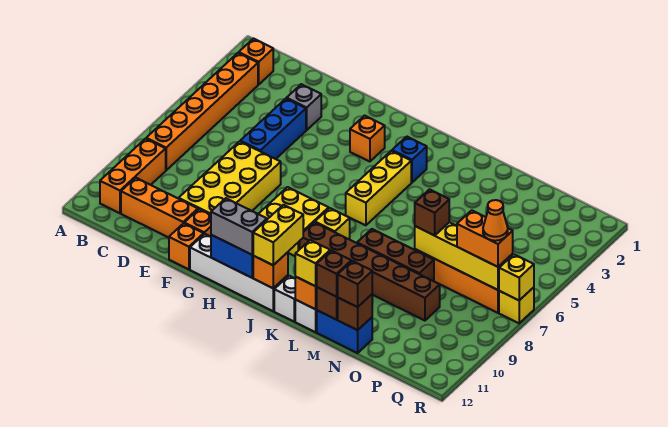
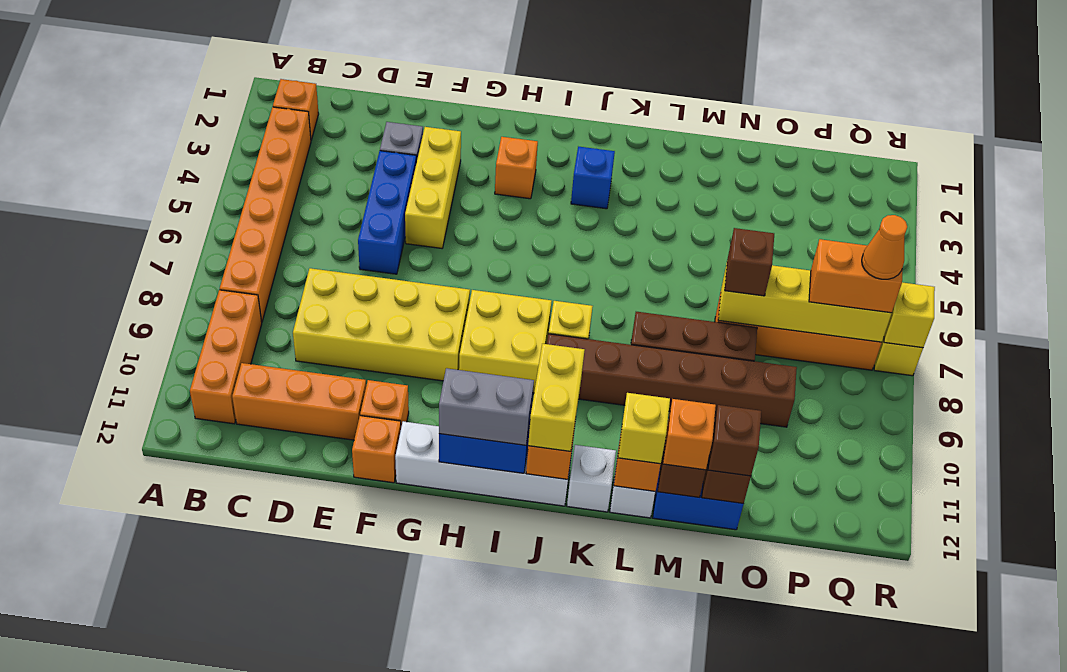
yellow 2x4 brick [179,141,281,215] -> yellow 2x4 brick turned to [293,268,470,381]
yellow 1x3 brick [346,151,411,225] -> yellow 1x3 brick moved to [405,127,461,248]
brown 1x1 brick [316,250,351,297] -> orange 1x1 brick [663,399,716,470]

